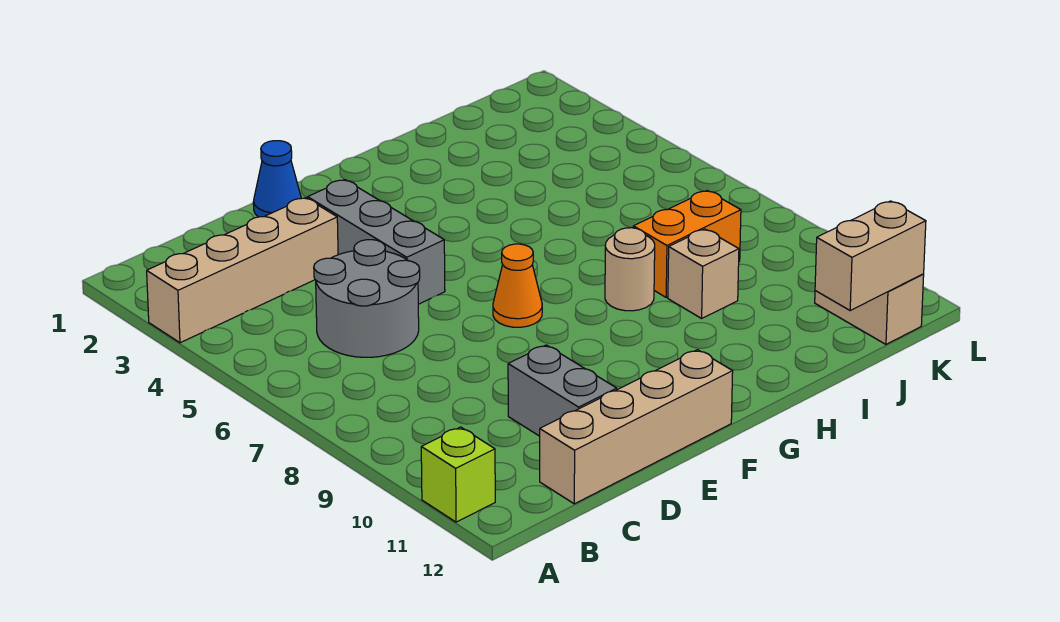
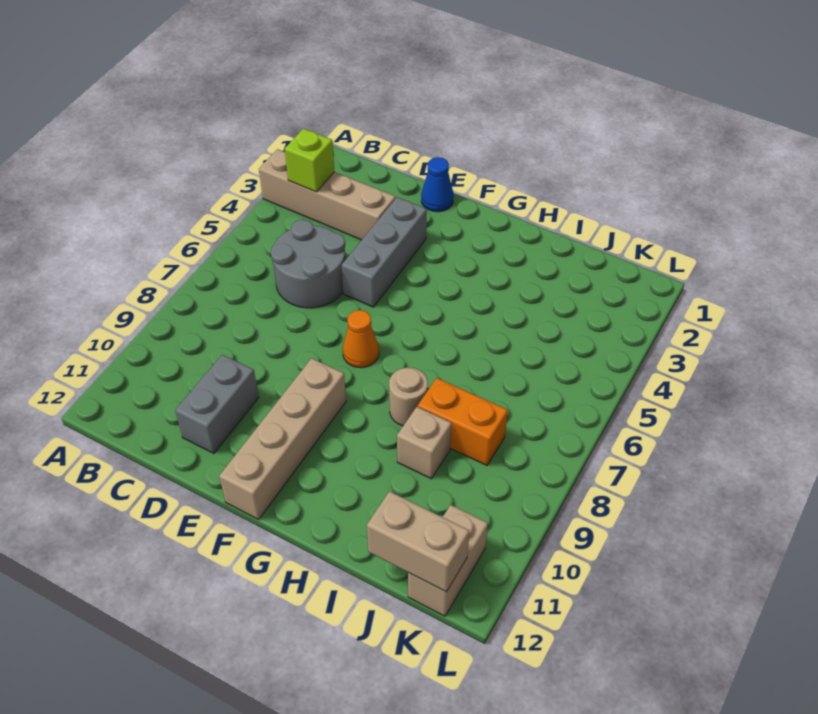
lime 1x1 brick [421,427,495,522] -> lime 1x1 brick moved to [285,129,335,192]
tan 1x4 brick [540,350,733,504] -> tan 1x4 brick turned to [219,358,346,519]

